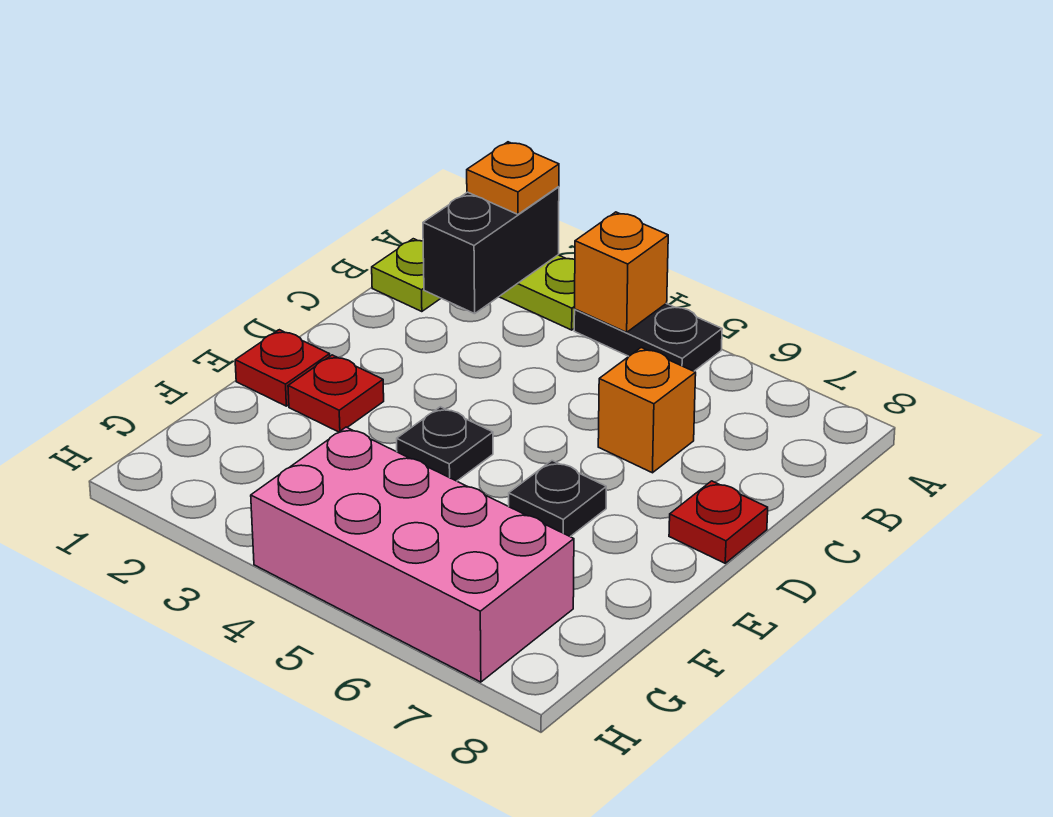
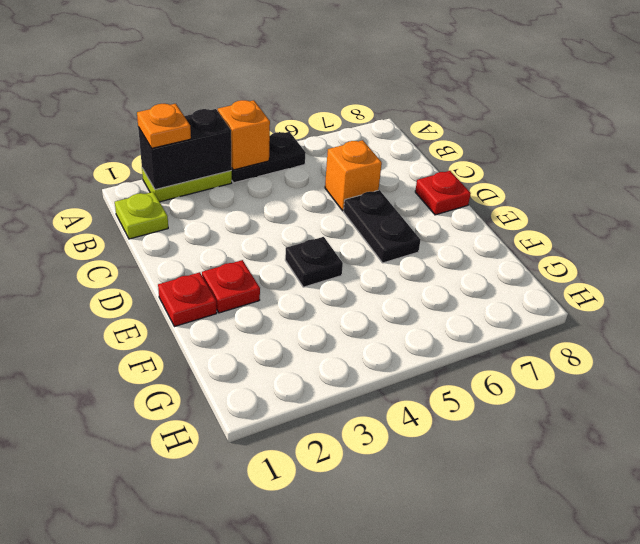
black 1x2 brick [423,187,559,314] -> black 1x2 brick turned to [138,109,232,190]
black 1x1 plate [509,461,606,537] -> black 1x2 plate [344,190,420,263]
pink 2x4 brick [251,427,574,682] -> none

